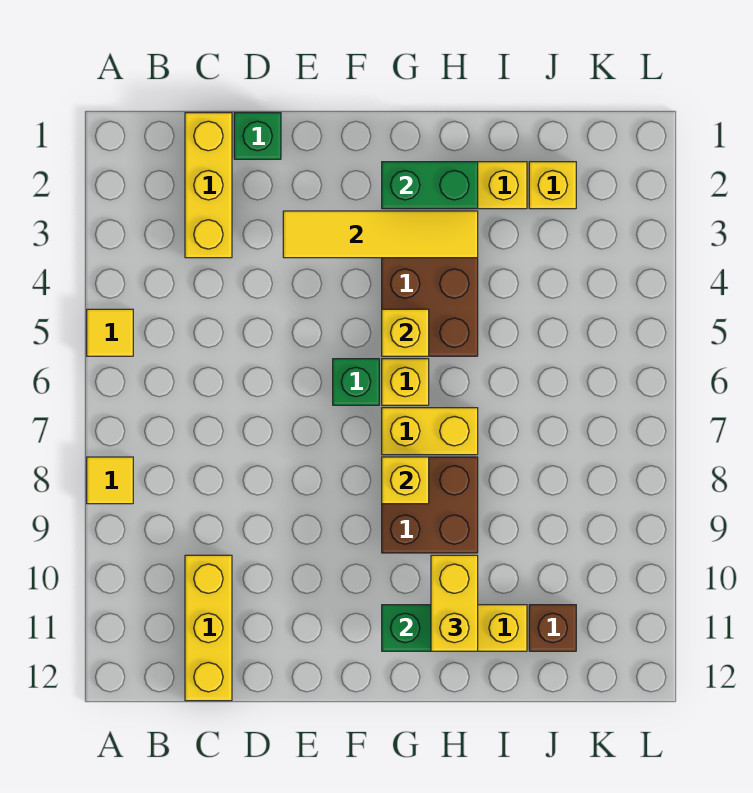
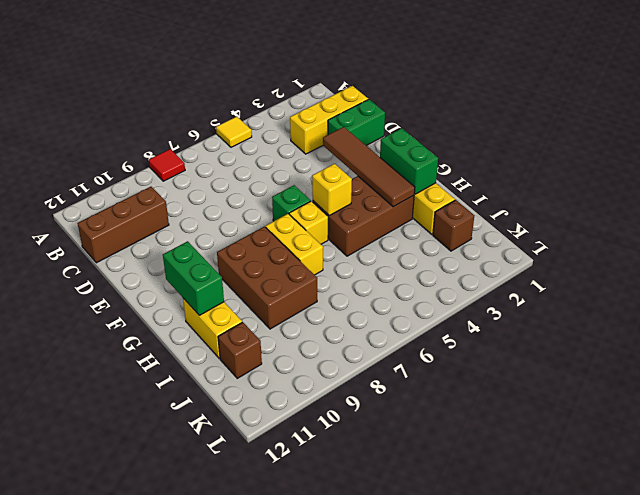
yellow 1x1 tile [87,457,133,504] -> red 1x1 tile [149,149,185,181]
yellow 1x3 brick [185,555,232,701] -> brown 1x3 brick [78,187,169,263]
green 1x1 brick [234,113,281,159] -> green 1x2 brick [328,99,385,146]
yellow 1x4 tile [283,211,478,258] -> brown 1x4 tile [323,127,415,207]
brown 2x2 brick [382,457,478,553] -> brown 2x3 brick [217,226,317,329]
yellow 1x1 brick [382,457,429,504] -> none
yellow 1x2 brick [431,555,478,651] -> none
yellow 1x1 brick [529,162,576,209] -> brown 1x1 brick [433,200,474,251]

